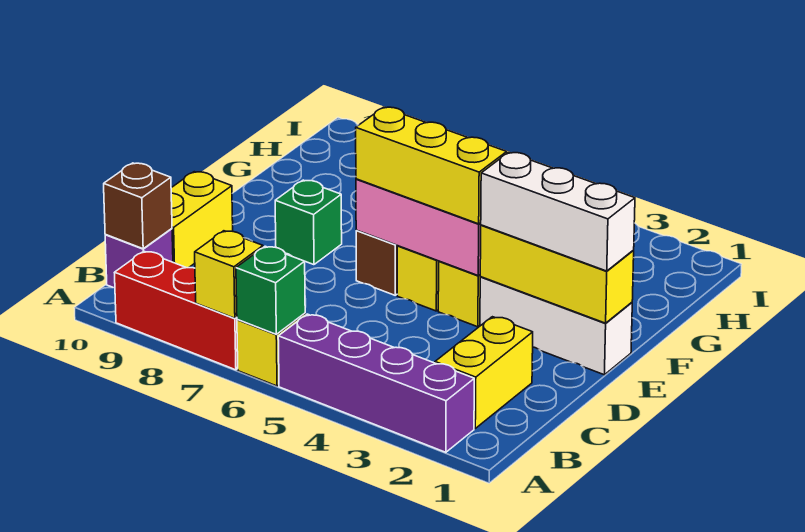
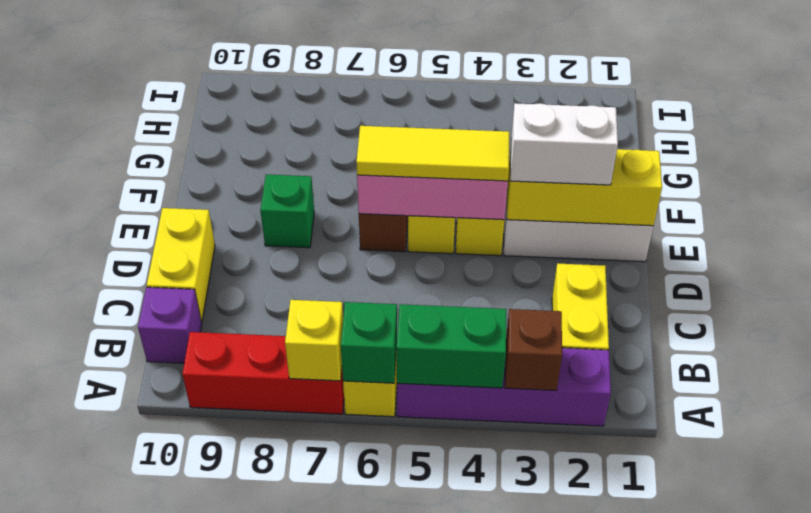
none -> green 1x2 brick [397,304,506,388]
brown 1x1 brick [104,163,172,249] -> brown 1x1 brick moved to [505,309,562,390]
white 1x3 brick [481,152,635,271] -> white 1x2 brick [510,103,618,185]
yellow 1x3 brick [356,107,507,224] -> yellow 1x3 tile [356,126,509,181]

